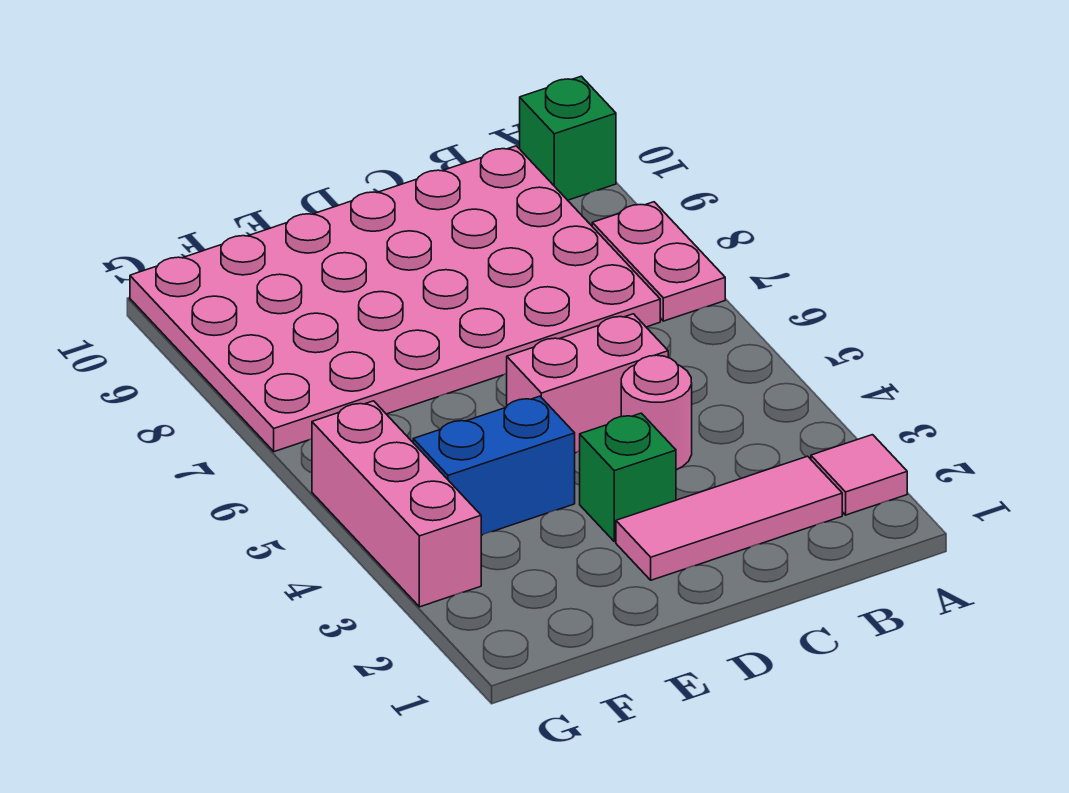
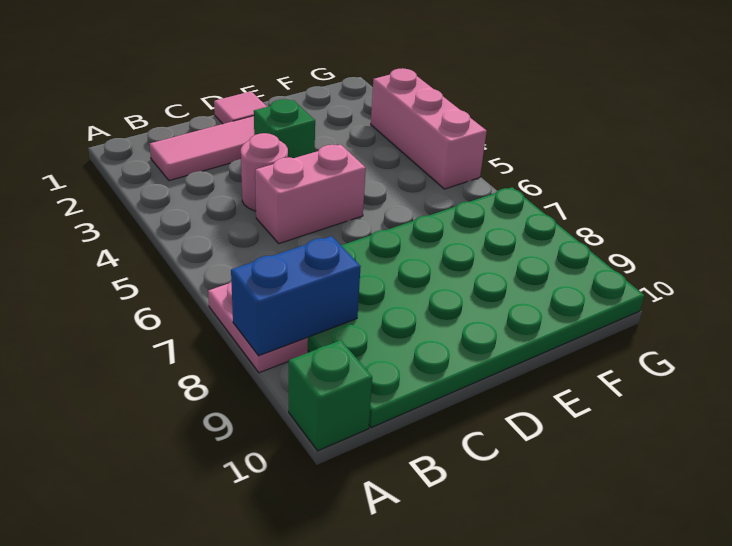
pink 1x1 tile [811,435,907,515] -> pink 1x1 tile moved to [214,91,267,124]
pink 4x6 plate [130,146,660,452] -> green 4x6 plate [308,187,644,428]
blue 1x2 brick [413,396,575,535] -> blue 1x2 brick moved to [231,236,361,356]

